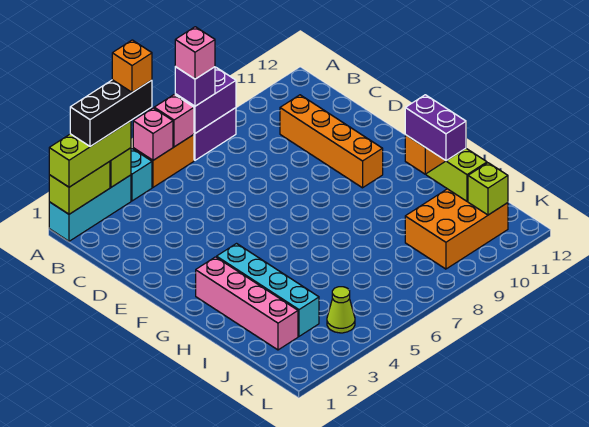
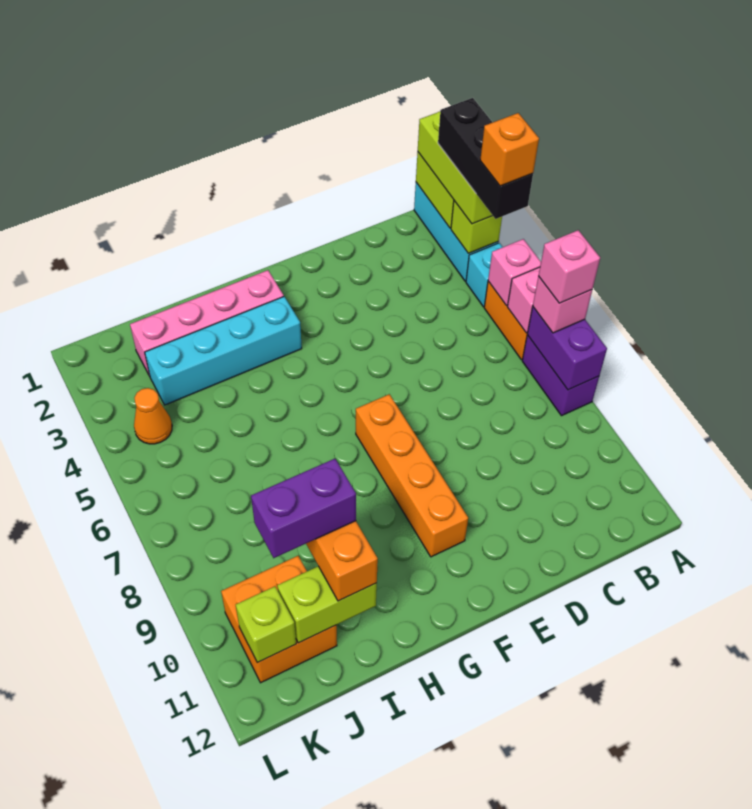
purple 1x1 brick [175,67,215,106] -> pink 1x1 brick [533,276,592,333]
orange 1x4 brick [280,95,383,188] -> orange 1x4 brick turned to [356,394,468,557]
orange 2x3 brick [405,189,508,269] -> orange 2x2 brick [221,556,337,683]
lime 1x1 cone [327,287,355,333] -> orange 1x1 cone [134,388,172,444]

